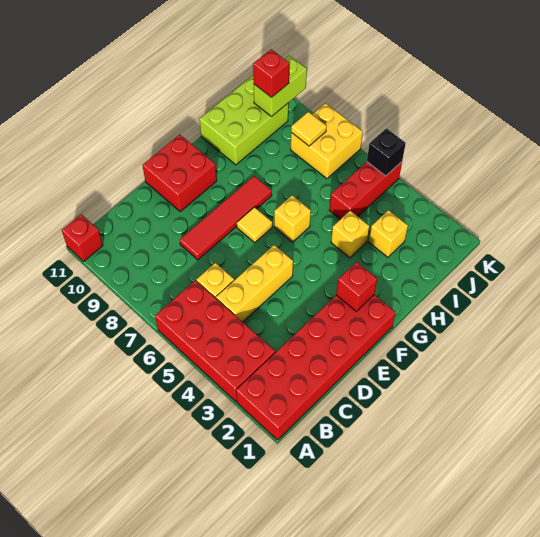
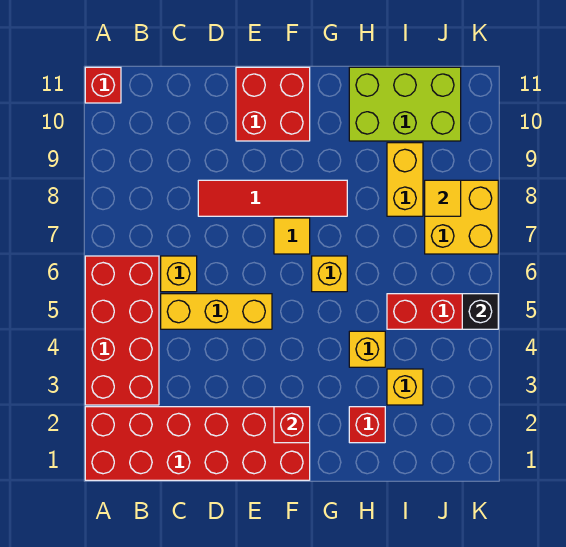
none -> yellow 1x2 brick [387,143,423,216]
lime 1x2 brick [254,55,307,116] -> none
red 1x1 brick [253,49,289,97] -> red 1x1 brick moved to [349,407,385,443]

